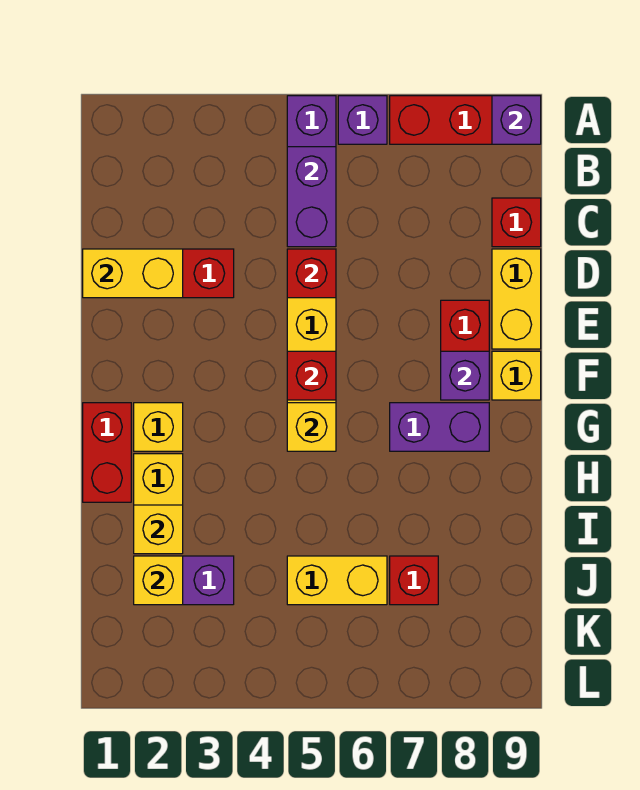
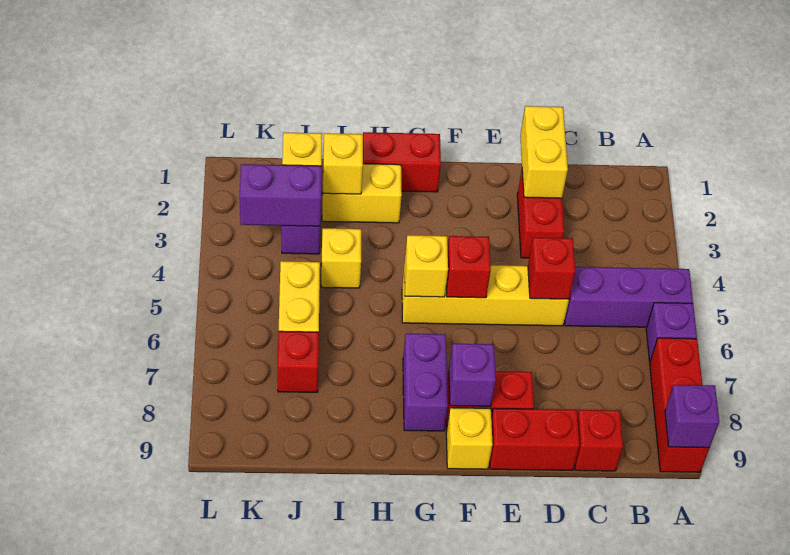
purple 1x2 brick [287,147,336,247] -> purple 1x2 brick moved to [240,164,322,226]
yellow 1x2 brick [492,249,541,349] -> red 1x2 brick [490,408,580,470]
yellow 1x1 brick [134,403,183,451] -> yellow 1x1 brick moved to [321,228,361,288]

